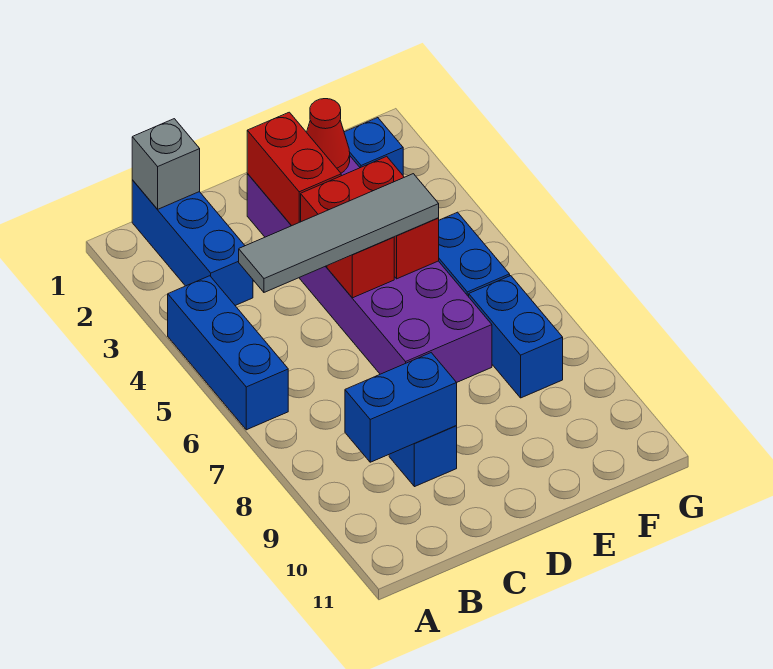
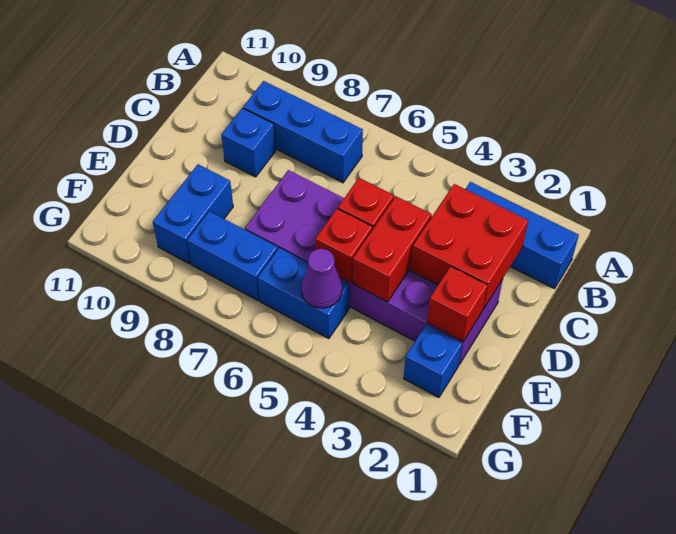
blue 1x3 brick [168,276,288,430] -> blue 1x3 brick moved to [243,81,363,183]
grey 1x1 brick [132,119,200,209] -> none
grey 1x4 tile [239,174,439,292] -> none
blue 1x2 brick [345,353,457,462] -> blue 1x2 brick moved to [153,164,233,264]
red 1x2 brick [247,112,341,226] -> red 2x2 brick [411,184,528,308]
red 1x1 cone [307,99,350,173] -> red 1x1 brick [427,266,488,341]
none -> purple 1x1 cone [301,249,342,308]

